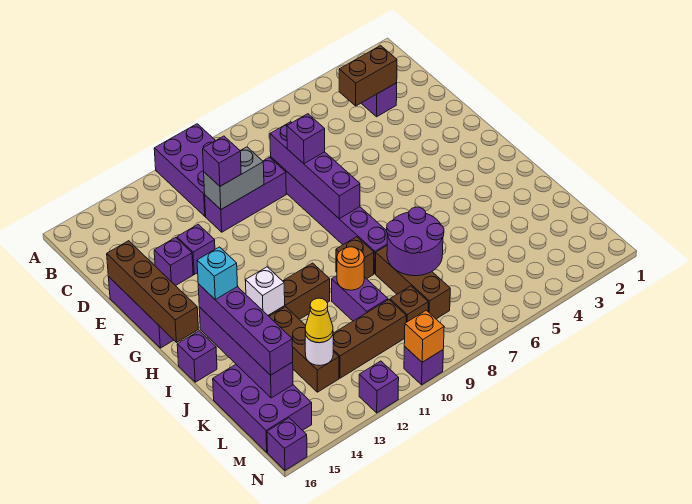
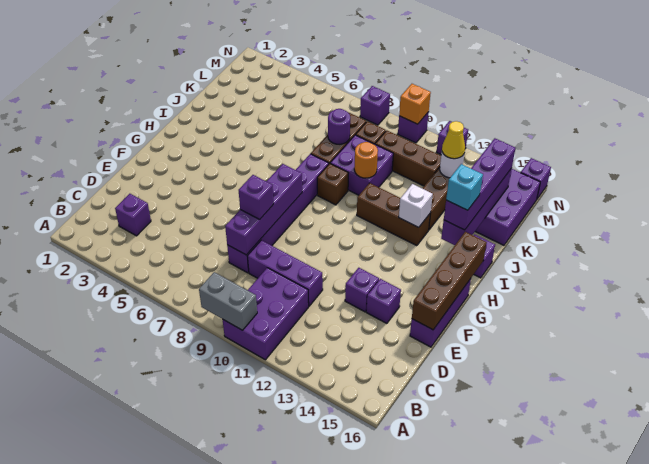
brown 1x2 brick [339,46,397,106] -> none
grey 1x2 brick [204,147,264,209] -> grey 1x2 brick moved to [199,272,257,330]
purple 1x1 brick [203,136,241,186] -> purple 1x1 brick moved to [360,86,390,125]
purple 2x2 round brick [387,207,444,276] -> purple 1x1 round brick [328,109,350,144]
purple 1x2 brick [332,276,388,321] -> purple 2x2 brick [330,135,393,195]

